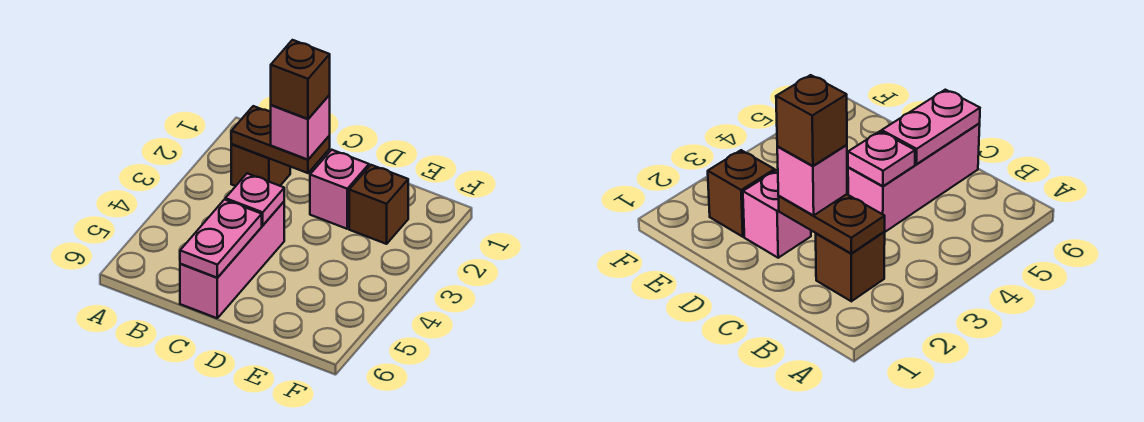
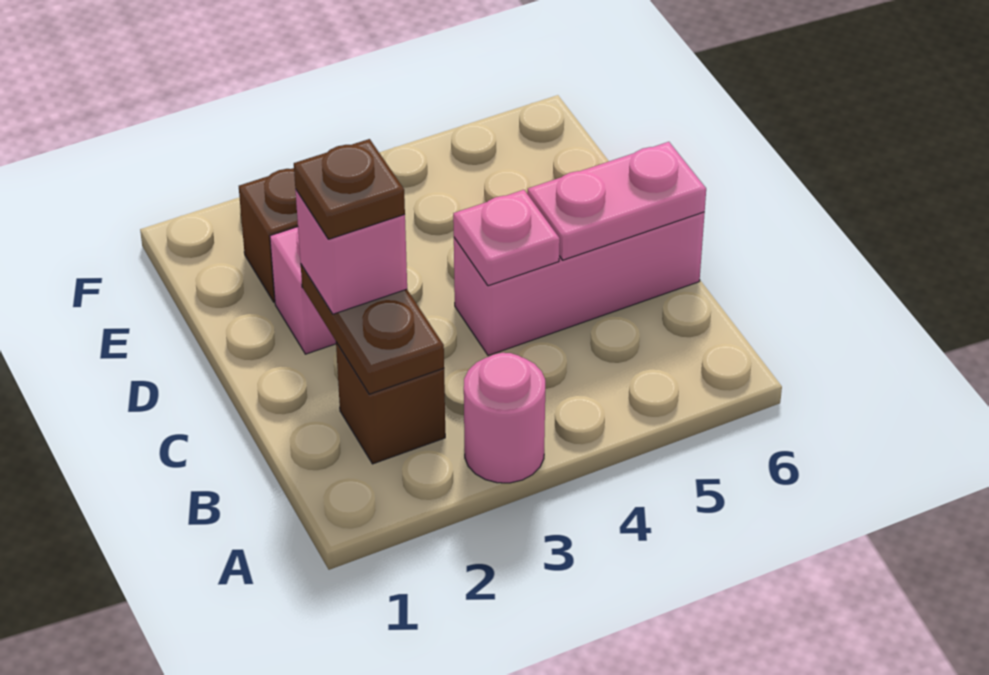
none -> pink 1x1 round brick [464,353,545,483]
brown 1x1 brick [271,40,330,119] -> brown 1x1 plate [294,139,405,239]

